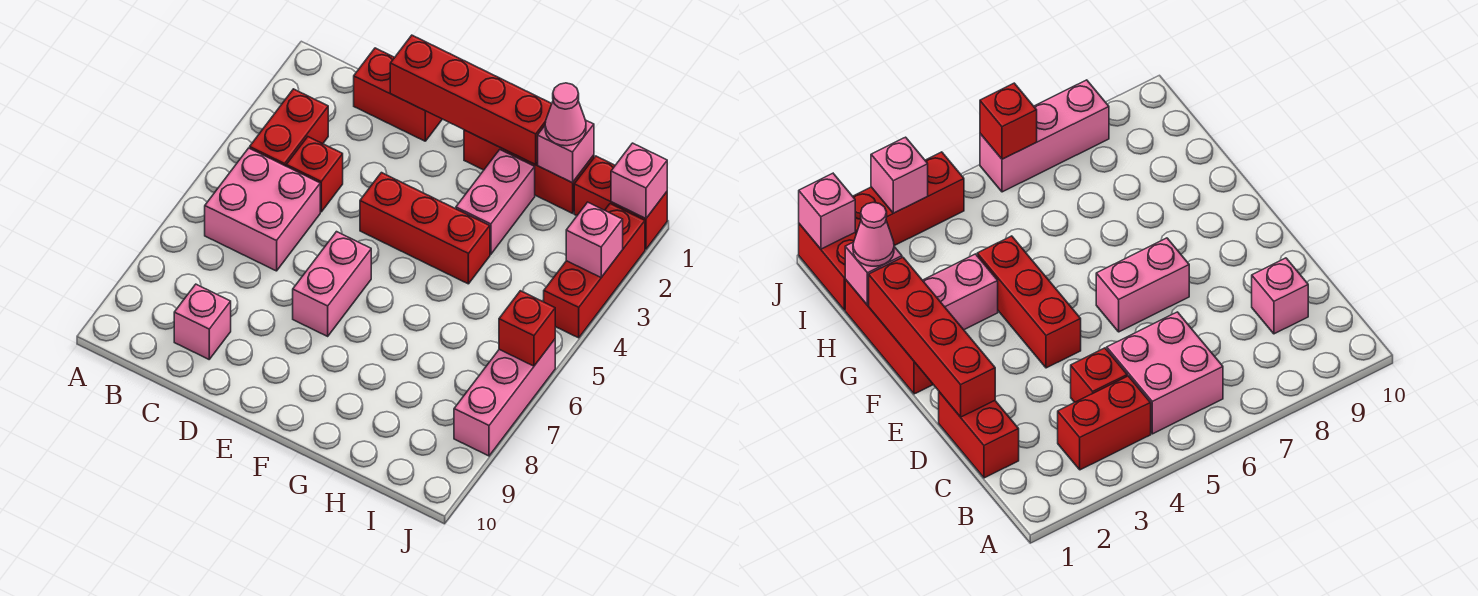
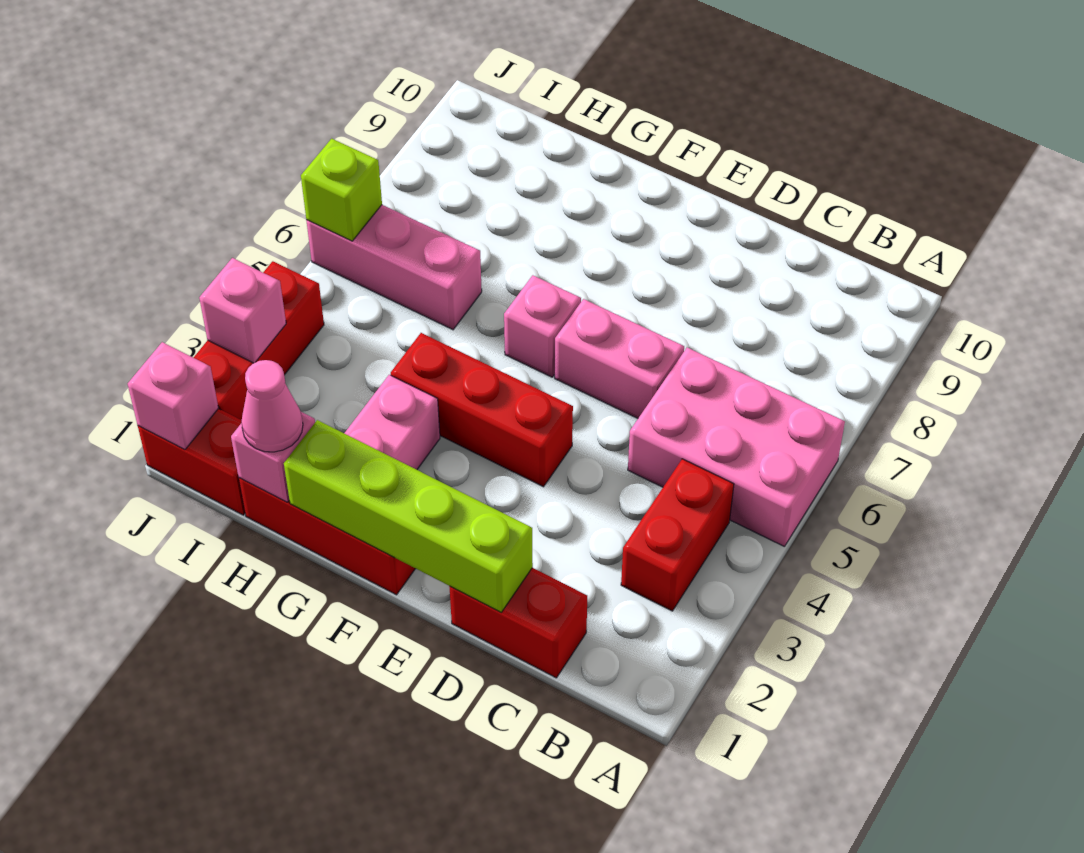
pink 2x2 brick [205,148,320,271] -> pink 2x3 brick [628,348,845,547]
red 1x1 brick [286,137,343,212] -> none
pink 1x1 brick [174,284,231,359] -> pink 1x1 brick moved to [504,275,581,377]
red 1x4 brick [390,35,552,165] -> lime 1x4 brick [284,420,533,612]
pink 1x2 brick [293,232,371,336] -> pink 1x2 brick turned to [555,299,684,418]
pink 1x3 brick [454,339,555,456] -> pink 1x3 brick turned to [306,205,482,330]
red 1x1 brick [499,291,555,366] -> lime 1x1 brick [301,139,382,241]

